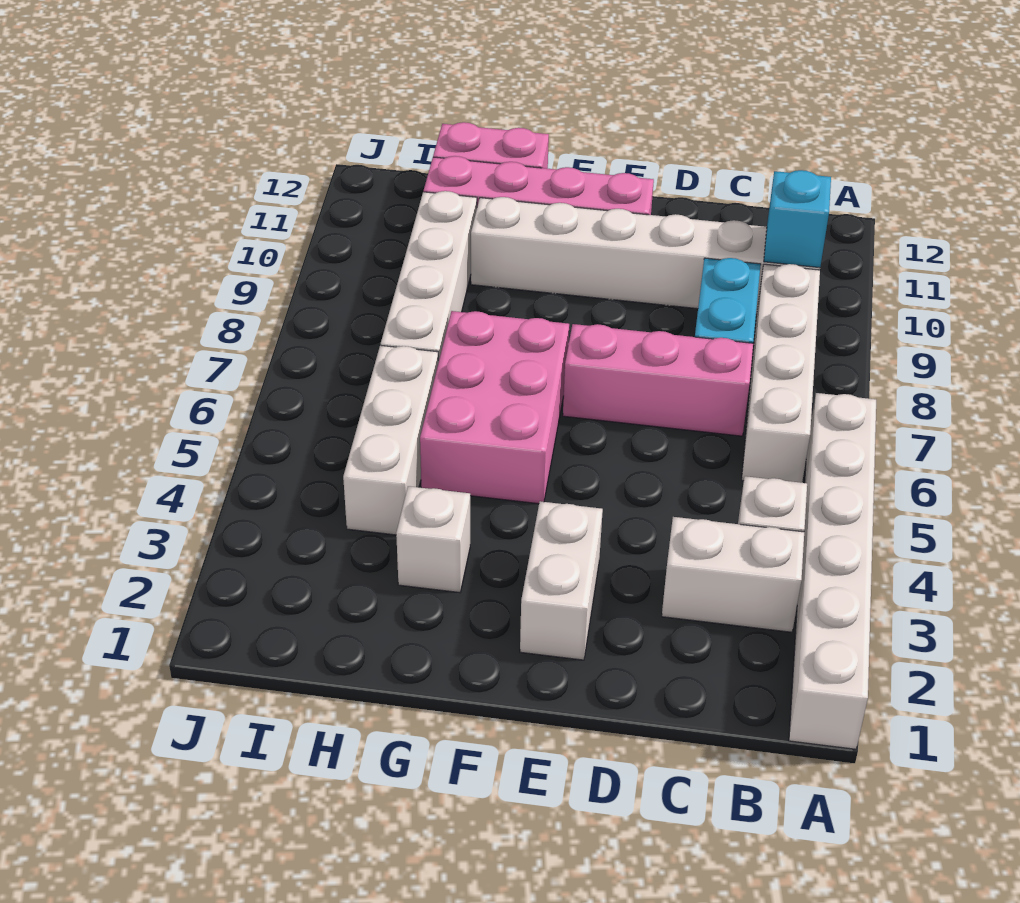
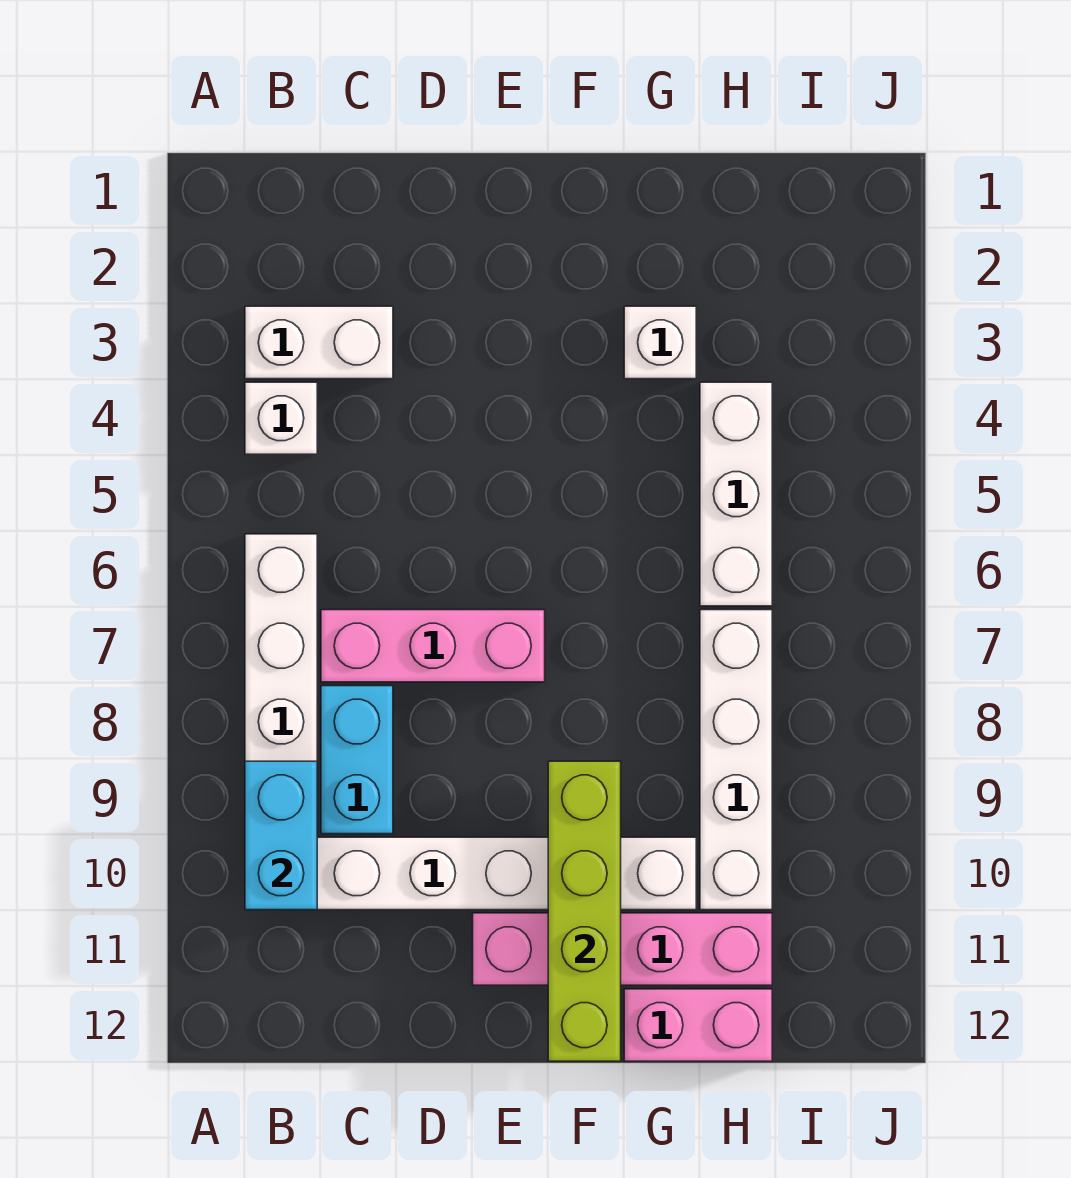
white 1x6 brick [789,393,876,749] -> none
cyan 1x1 brick [764,170,831,268] -> cyan 1x2 brick [245,761,317,910]
white 1x2 brick [520,501,603,660] -> none
pink 2x3 brick [420,311,569,504] -> none
none -> lime 1x4 brick [548,761,621,1061]

